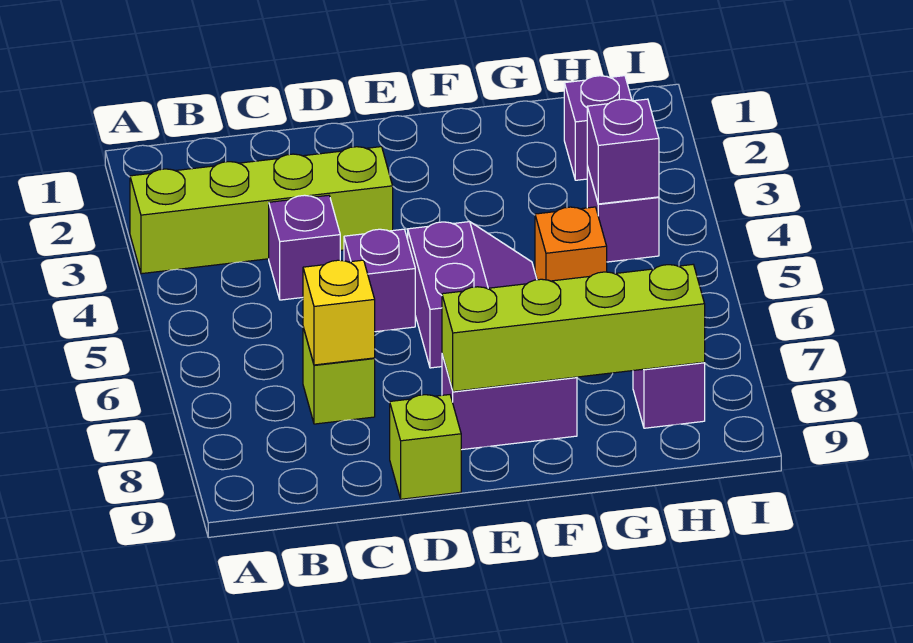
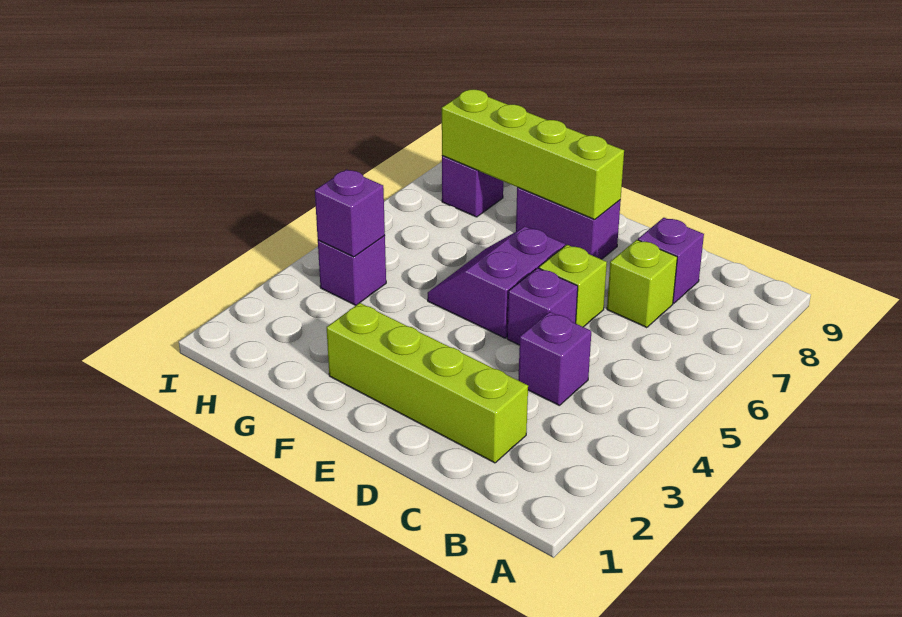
lime 1x4 brick [130,147,393,274] -> lime 1x4 brick moved to [327,303,528,463]
yellow 1x1 brick [303,260,375,365] -> none
lime 1x1 brick [390,395,461,499] -> lime 1x1 brick moved to [539,245,607,327]
orange 1x1 brick [535,207,607,281] -> none
purple 1x1 brick [564,76,632,180] -> purple 1x1 brick moved to [638,218,704,303]

